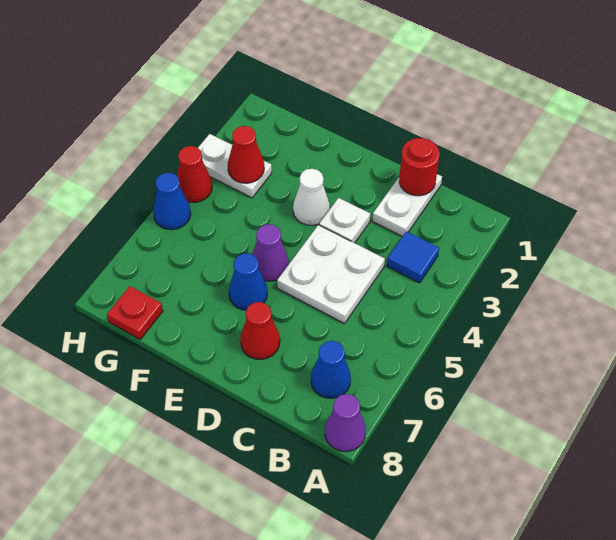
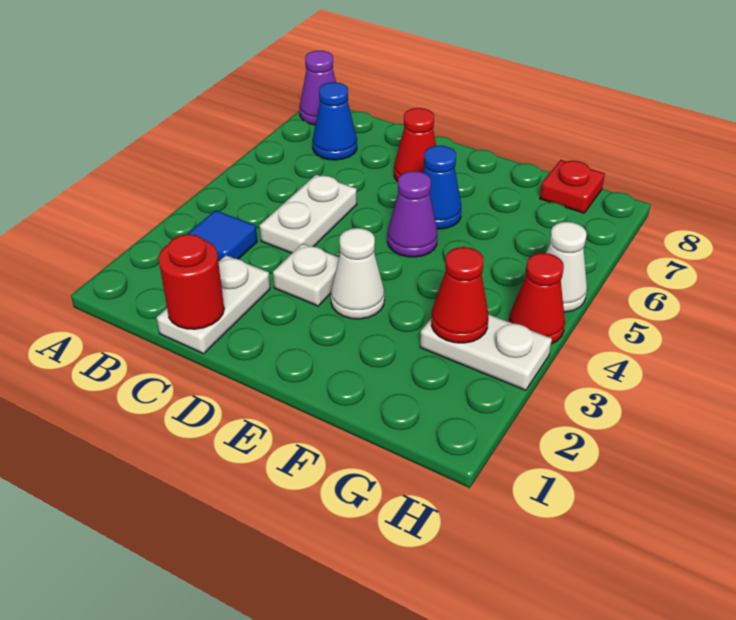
white 2x2 plate [277,225,385,324] -> white 1x2 plate [260,175,357,253]
blue 1x1 cone [153,173,191,230] -> white 1x1 cone [546,222,587,312]

